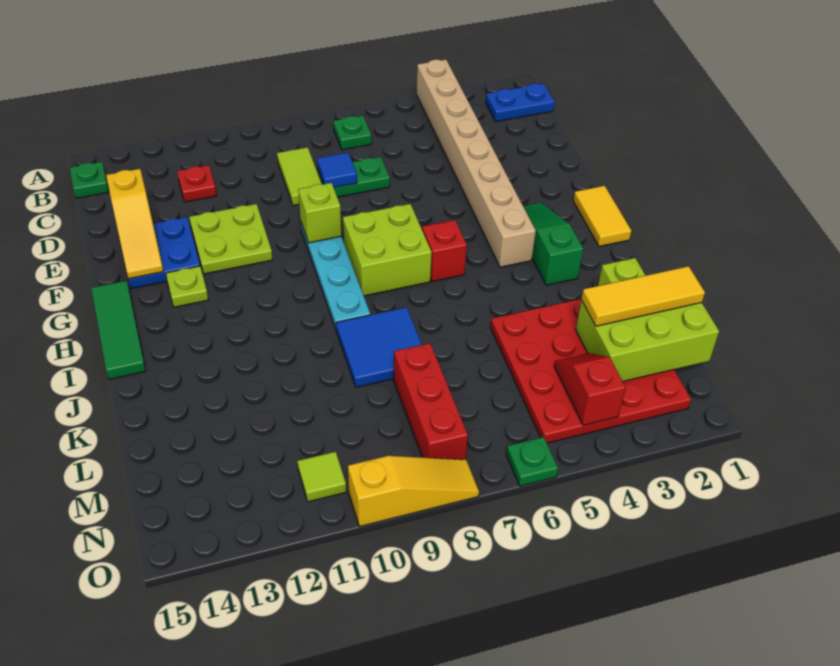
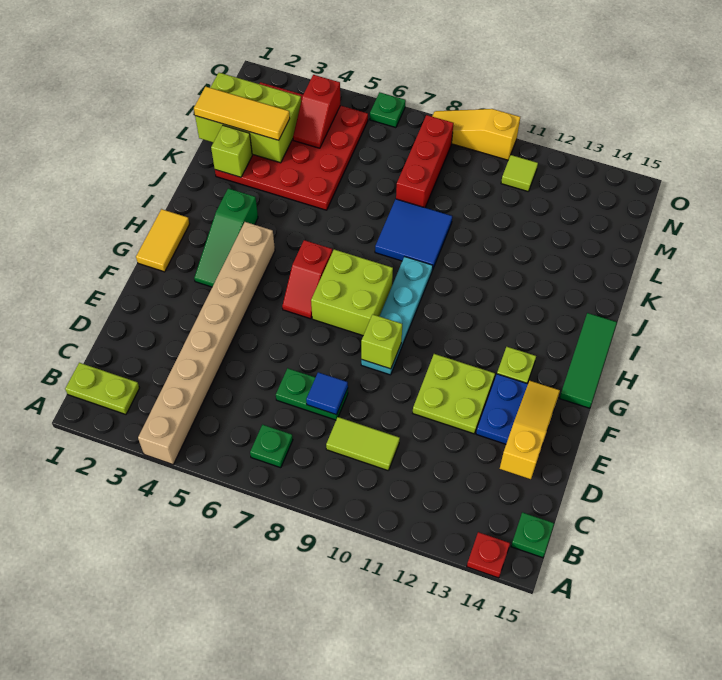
blue 1x2 plate [486,83,555,122] -> lime 1x2 plate [65,363,139,414]
lime 1x2 tile [277,147,322,206] -> lime 1x2 tile turned to [326,417,400,471]
red 1x1 plate [177,165,217,202] -> red 1x1 plate moved to [467,532,510,578]

